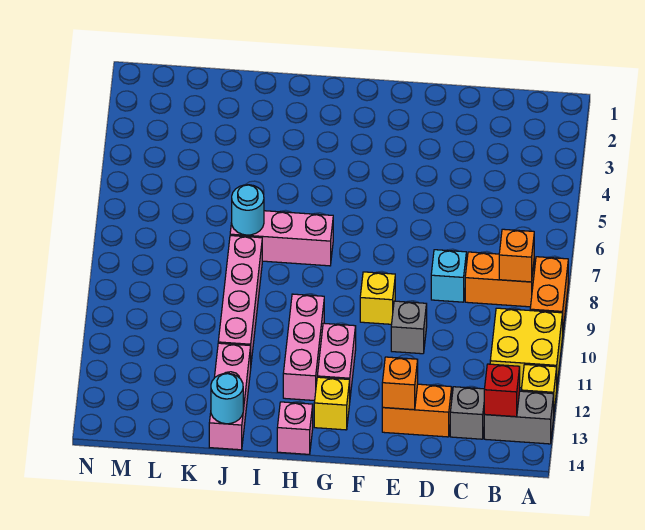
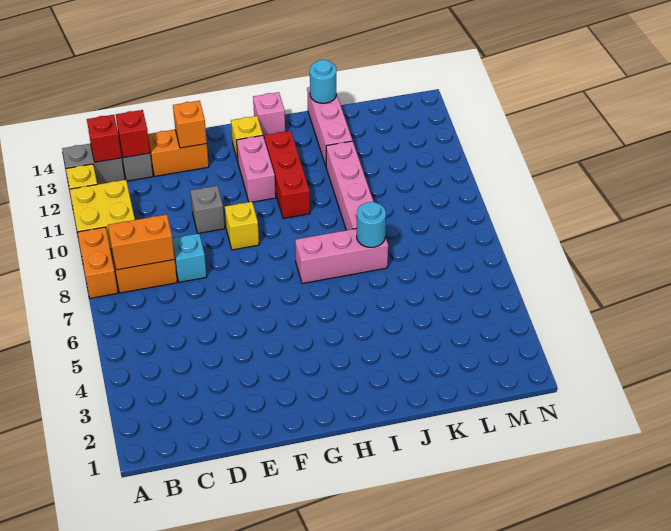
orange 1x1 brick [499,229,534,282] -> orange 1x2 brick [108,214,175,270]
none -> red 1x1 brick [116,110,150,158]
pink 1x3 brick [283,294,324,401] -> red 1x3 brick [264,131,310,219]

